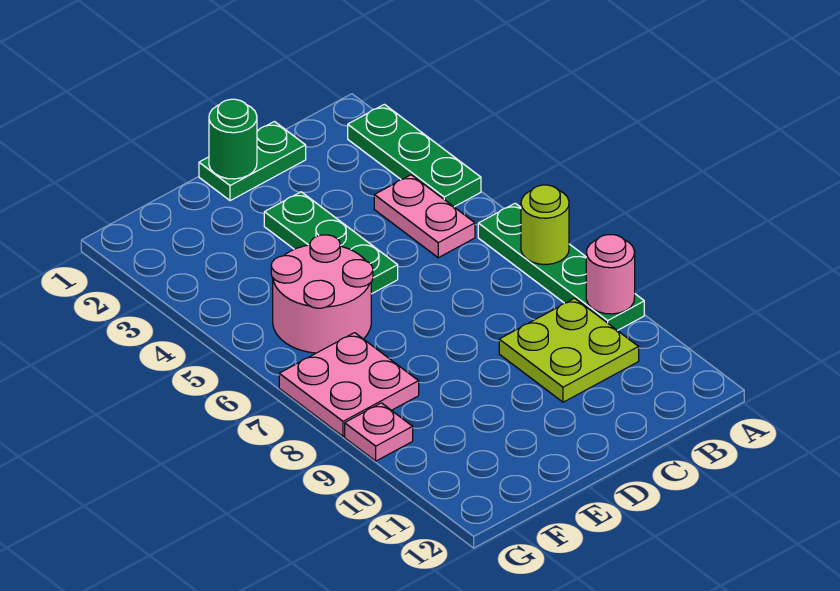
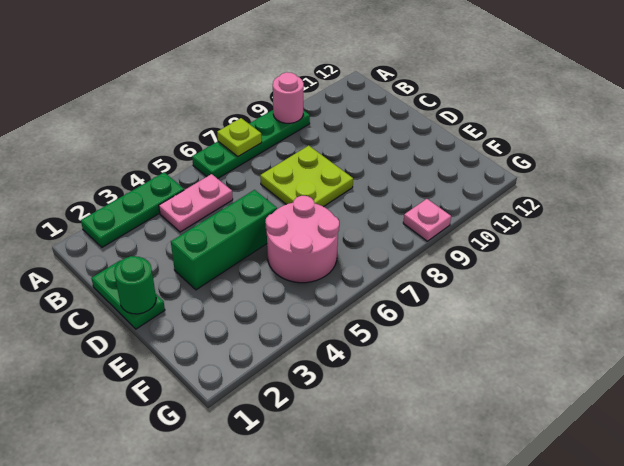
lime 1x1 round brick [521,185,569,264] -> lime 1x1 plate [217,118,262,156]
lime 2x2 plate [499,298,639,402] -> lime 2x2 plate moved to [260,146,353,207]
green 1x3 plate [264,192,398,294] -> green 1x3 brick [171,190,277,290]
pink 2x2 plate [279,333,419,436] -> none

